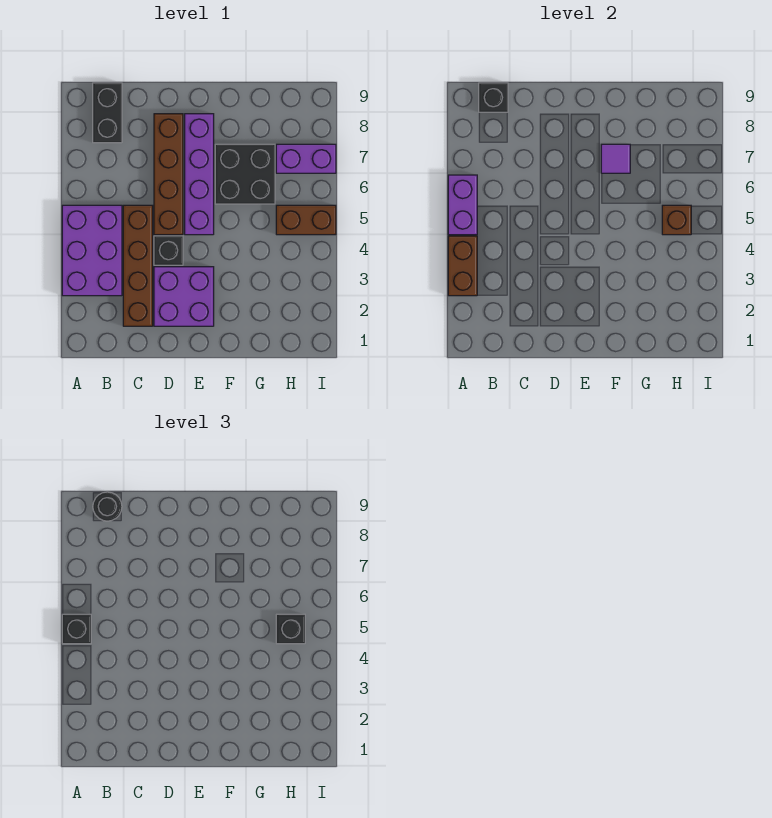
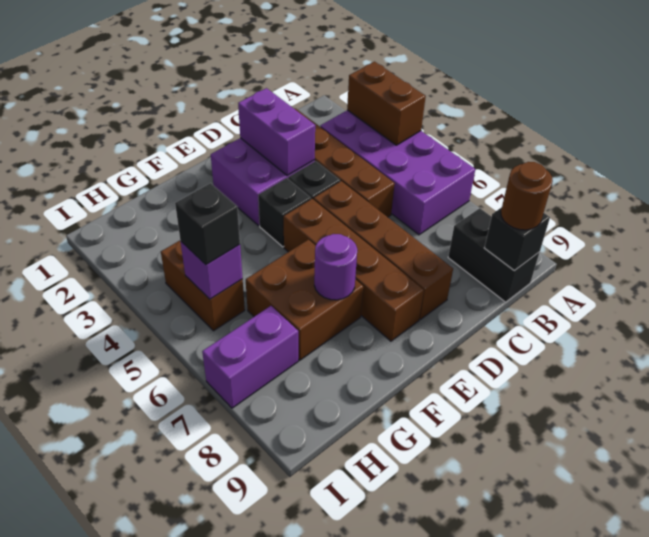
purple 2x3 brick [62,205,122,296] -> purple 2x4 brick [320,110,475,235]
purple 1x2 brick [448,175,477,235] -> purple 1x2 brick moved to [238,88,315,176]
black 1x1 brick [62,614,91,644] -> black 1x1 brick moved to [258,178,311,247]
black 1x1 round brick [93,492,122,521] -> brown 1x1 round brick [501,162,553,230]
purple 1x4 brick [185,114,214,235] -> brown 1x4 brick [284,199,424,341]
black 2x2 brick [215,144,275,204] -> brown 2x2 brick [246,240,363,360]
purple 1x1 tile [601,144,630,173] -> purple 1x1 round brick [314,234,357,300]
brown 1x2 brick [276,205,336,235] -> brown 1x2 brick turned to [161,241,245,331]
brown 1x1 brick [662,205,691,235] -> purple 1x1 brick [180,241,243,299]

